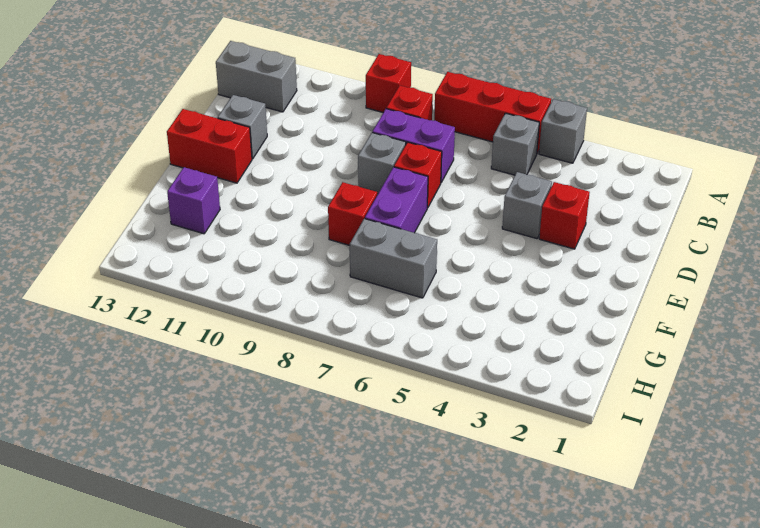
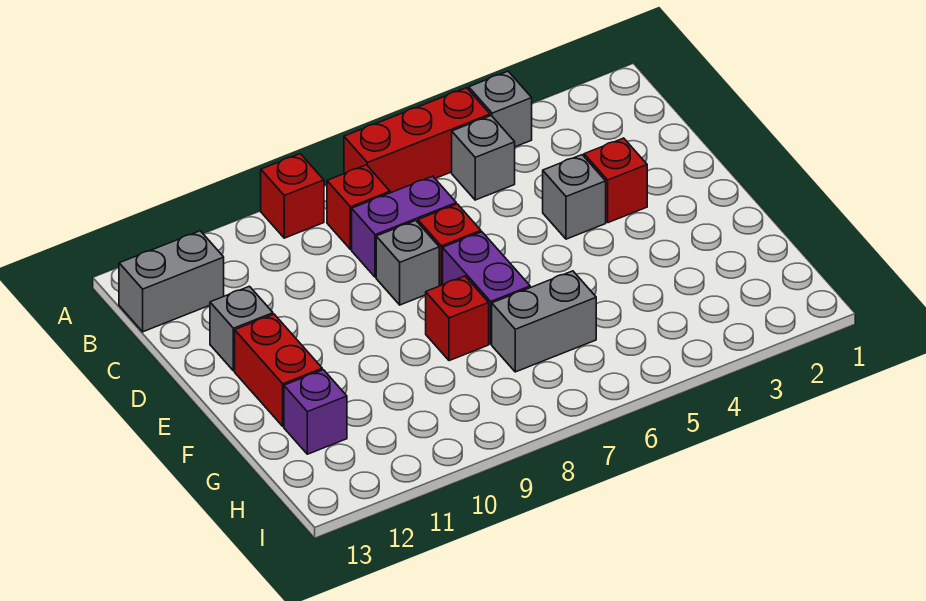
red 1x2 brick [167,109,252,183] -> red 1x2 brick turned to [235,314,322,426]

